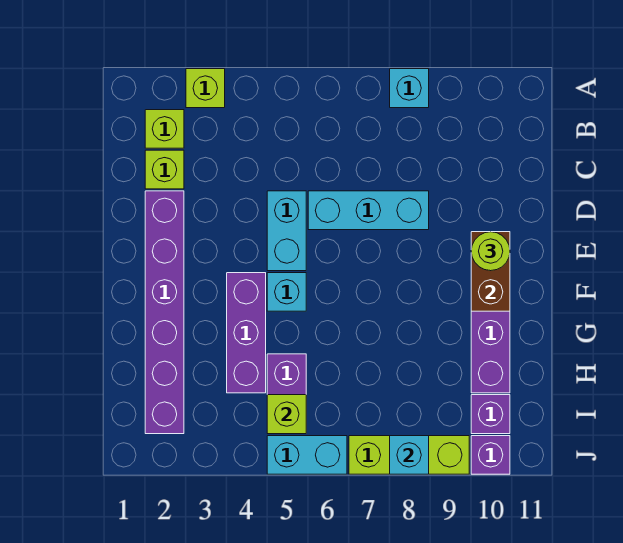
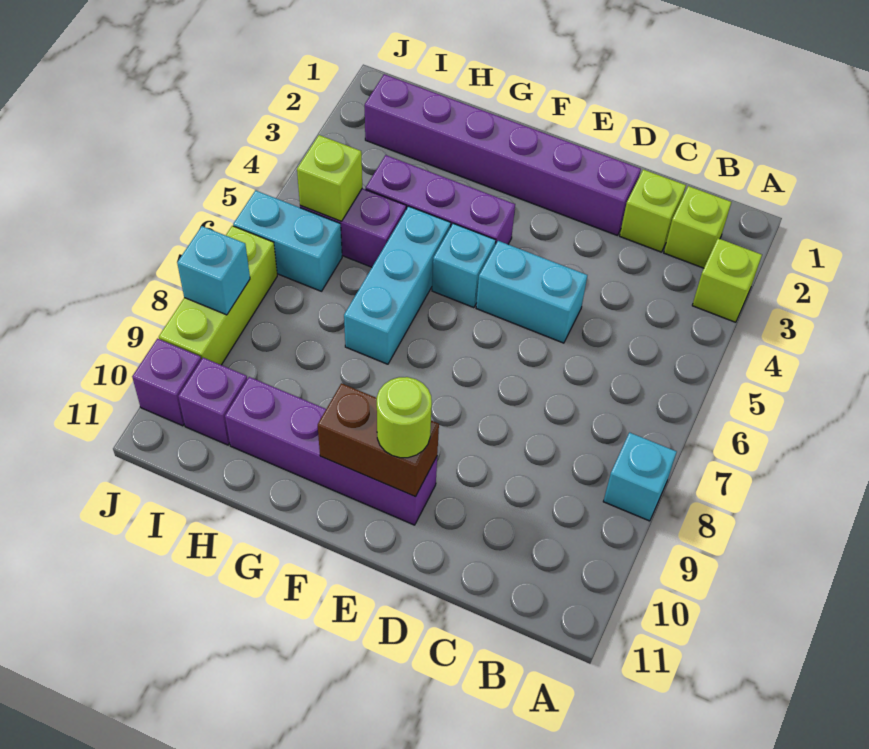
cyan 1x3 brick [308,191,429,230] -> cyan 1x3 brick moved to [344,206,451,364]
cyan 1x2 brick [267,436,347,474] -> cyan 1x2 brick turned to [233,190,342,291]

